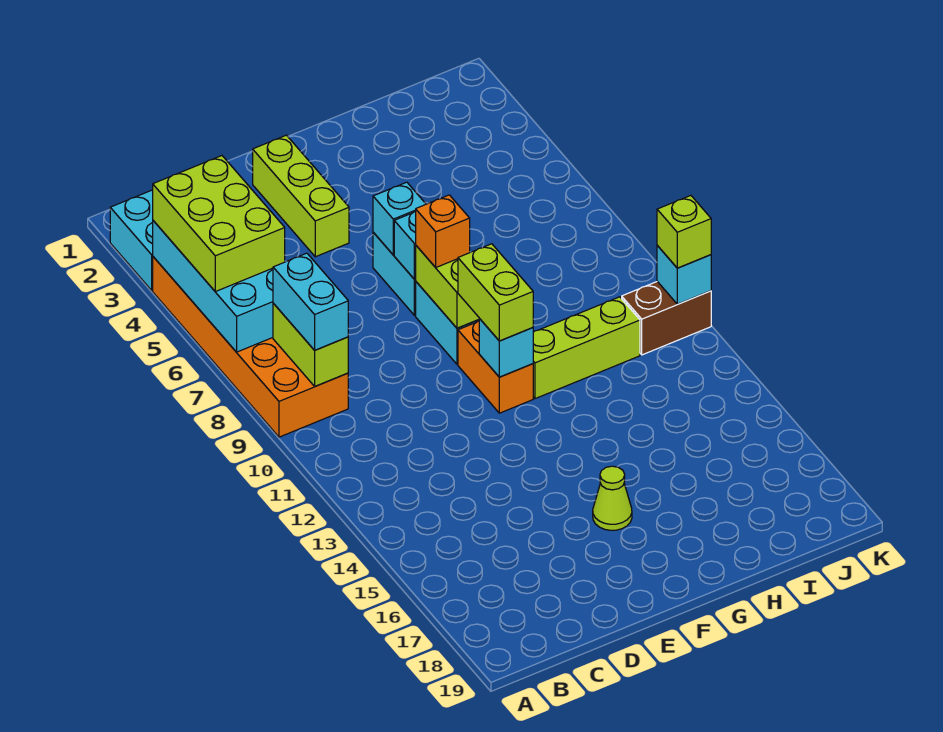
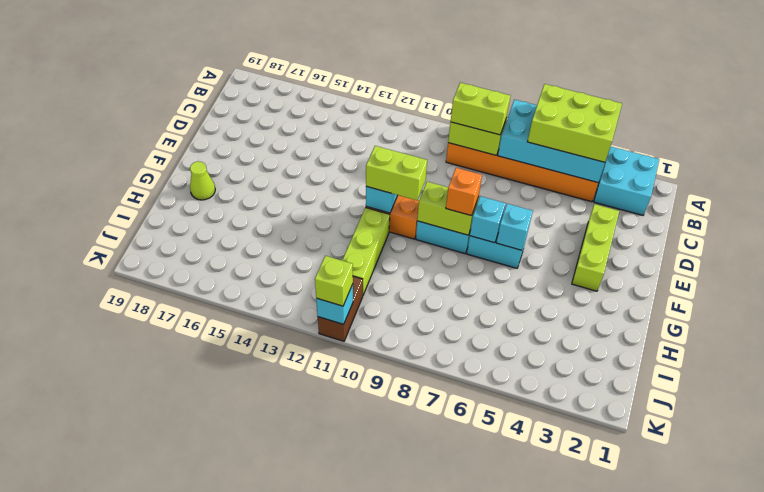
cyan 1x2 brick [273,253,348,350] -> lime 1x2 brick [451,83,510,135]
lime 1x3 brick [253,135,349,257] -> lime 1x3 brick turned to [572,204,619,291]
lime 1x1 cone [593,466,632,530] -> lime 1x1 cone moved to [190,161,215,200]

